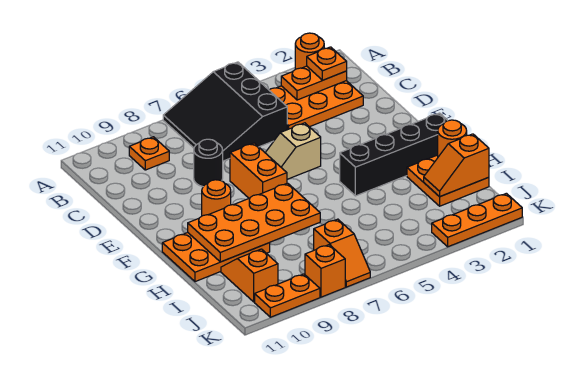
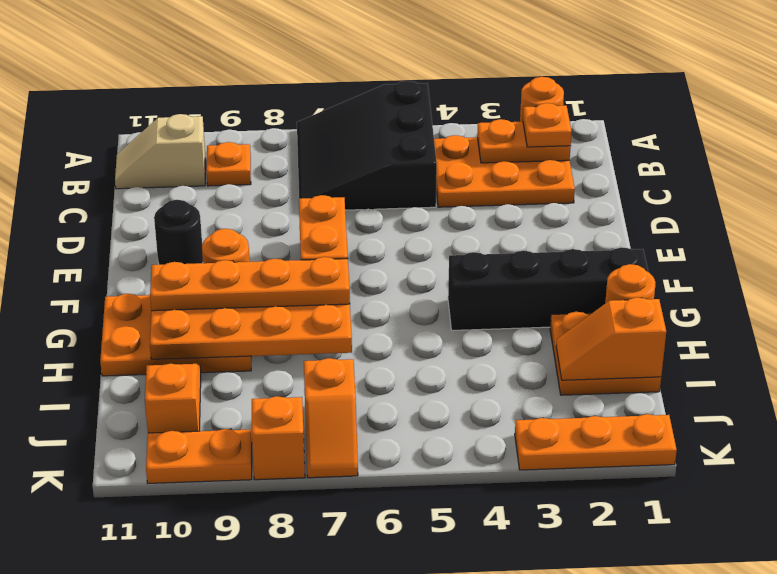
black 1x1 round brick [194,139,223,187] -> black 1x1 round brick moved to [154,200,203,265]
tan 1x2 slope [265,123,321,179] -> tan 1x2 slope moved to [115,114,206,189]
none -> orange 1x4 plate [150,257,350,311]

